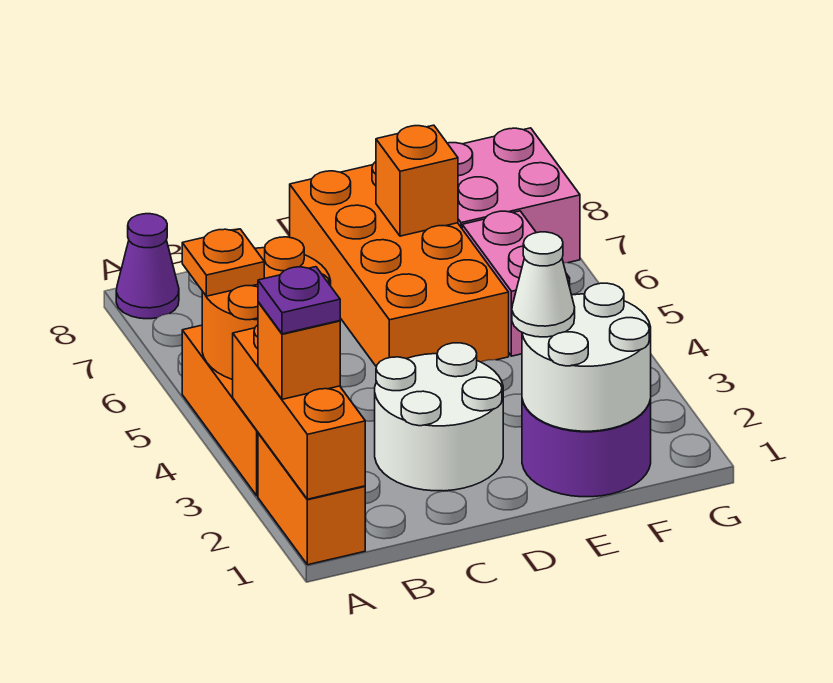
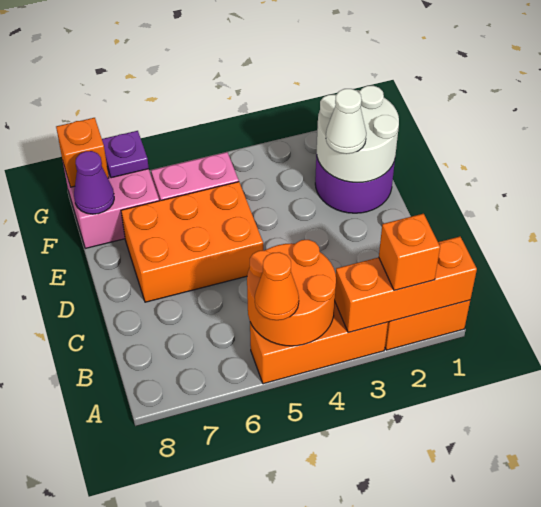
purple 1x1 plate [258,267,340,334] -> purple 1x1 plate moved to [102,131,149,178]
orange 1x1 plate [182,229,264,296] -> orange 1x1 cone [255,252,299,320]
purple 1x1 cone [116,214,179,319] -> purple 1x1 cone moved to [74,151,114,214]
white 2x2 round brick [375,343,503,491] -> none
orange 2x4 brick [290,162,509,367] -> orange 2x3 brick [121,182,263,302]
orange 1x1 brick [376,125,458,236] -> orange 1x1 brick moved to [56,118,109,187]

